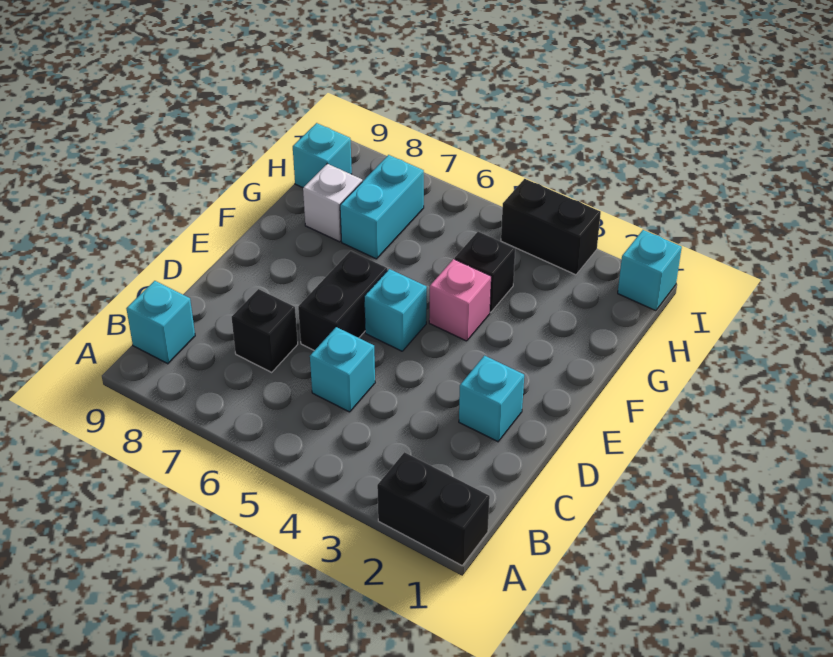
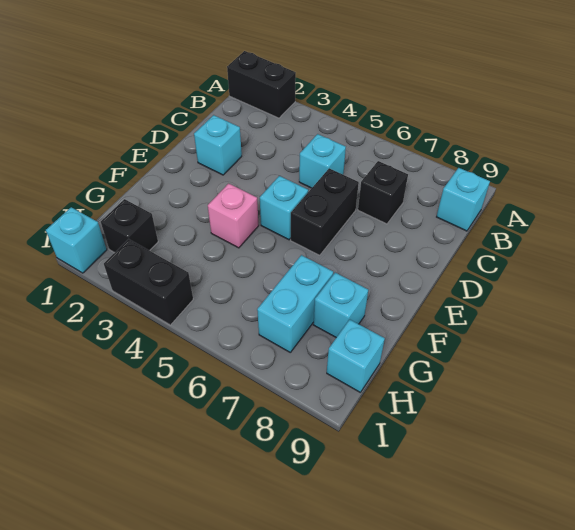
black 1x1 brick [455,232,515,312] -> black 1x1 brick moved to [101,199,158,253]
white 1x1 brick [303,164,362,242] -> cyan 1x1 brick [314,273,368,338]

